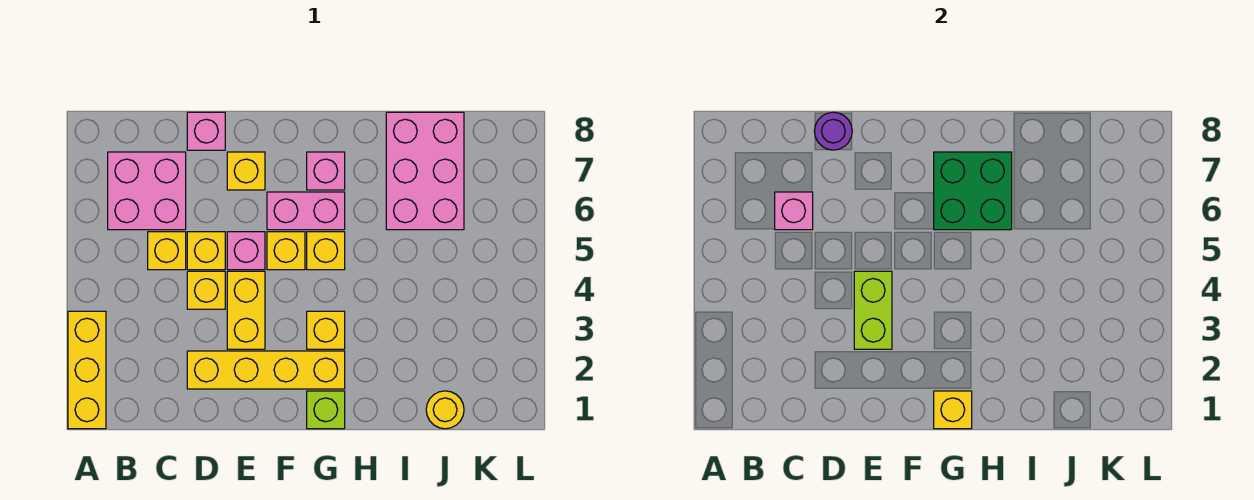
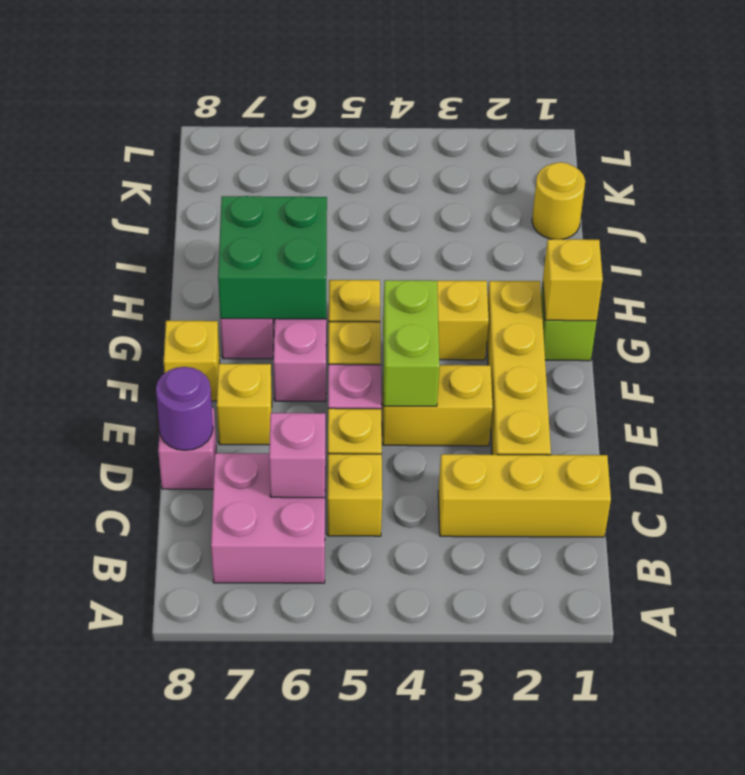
yellow 1x3 brick [68,311,106,429] -> yellow 1x3 brick moved to [438,454,611,537]
yellow 1x1 brick [187,271,225,309] -> yellow 1x1 brick moved to [164,321,220,401]
lime 1x2 brick [854,271,892,349] -> lime 1x2 brick turned to [383,280,440,406]
pink 2x3 brick [386,112,464,230] -> none

